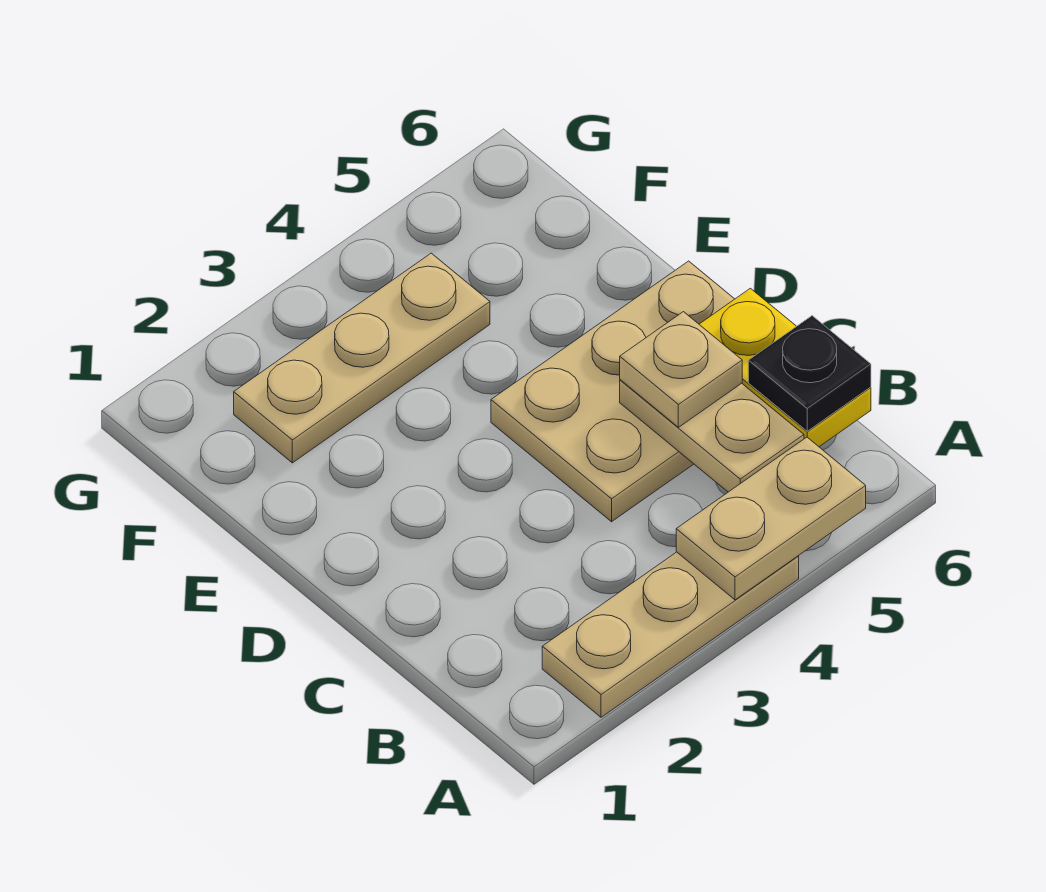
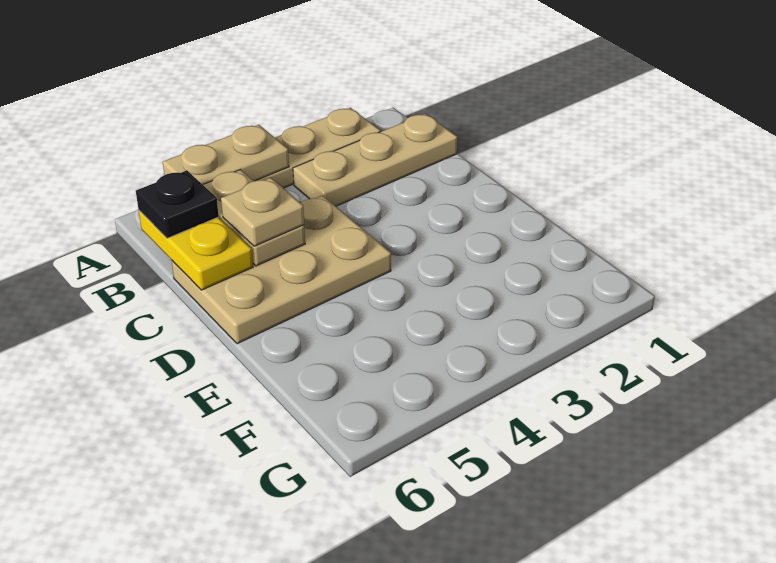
tan 1x3 plate [234,253,490,463] -> tan 1x3 plate moved to [293,114,457,206]

